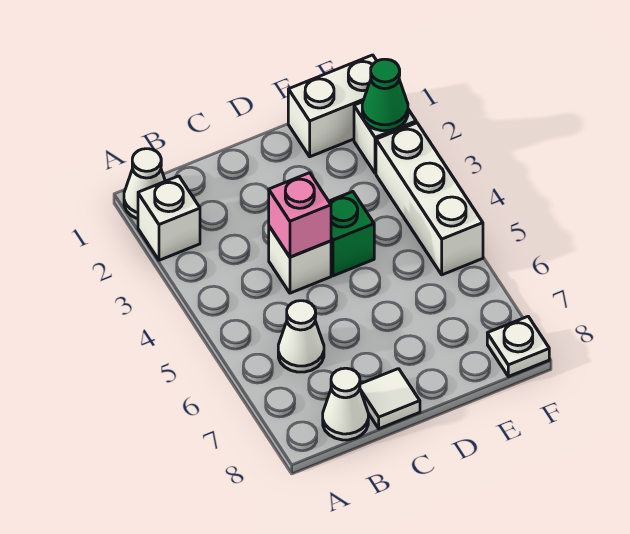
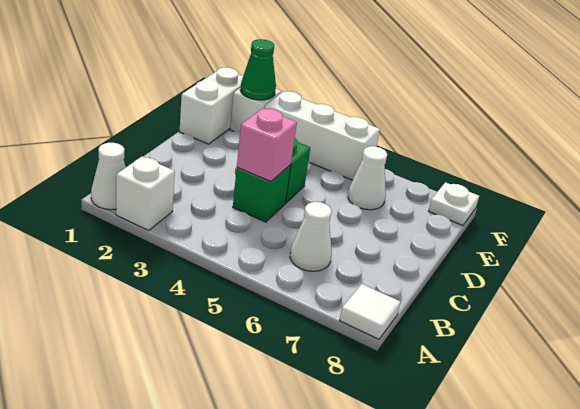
white 1x1 cone [323,368,368,440] -> white 1x1 cone moved to [348,146,387,210]
white 1x1 brick [269,226,331,293] -> green 1x1 brick [233,165,291,222]
white 1x1 tile [360,369,420,429] -> white 1x1 tile moved to [339,284,401,339]

